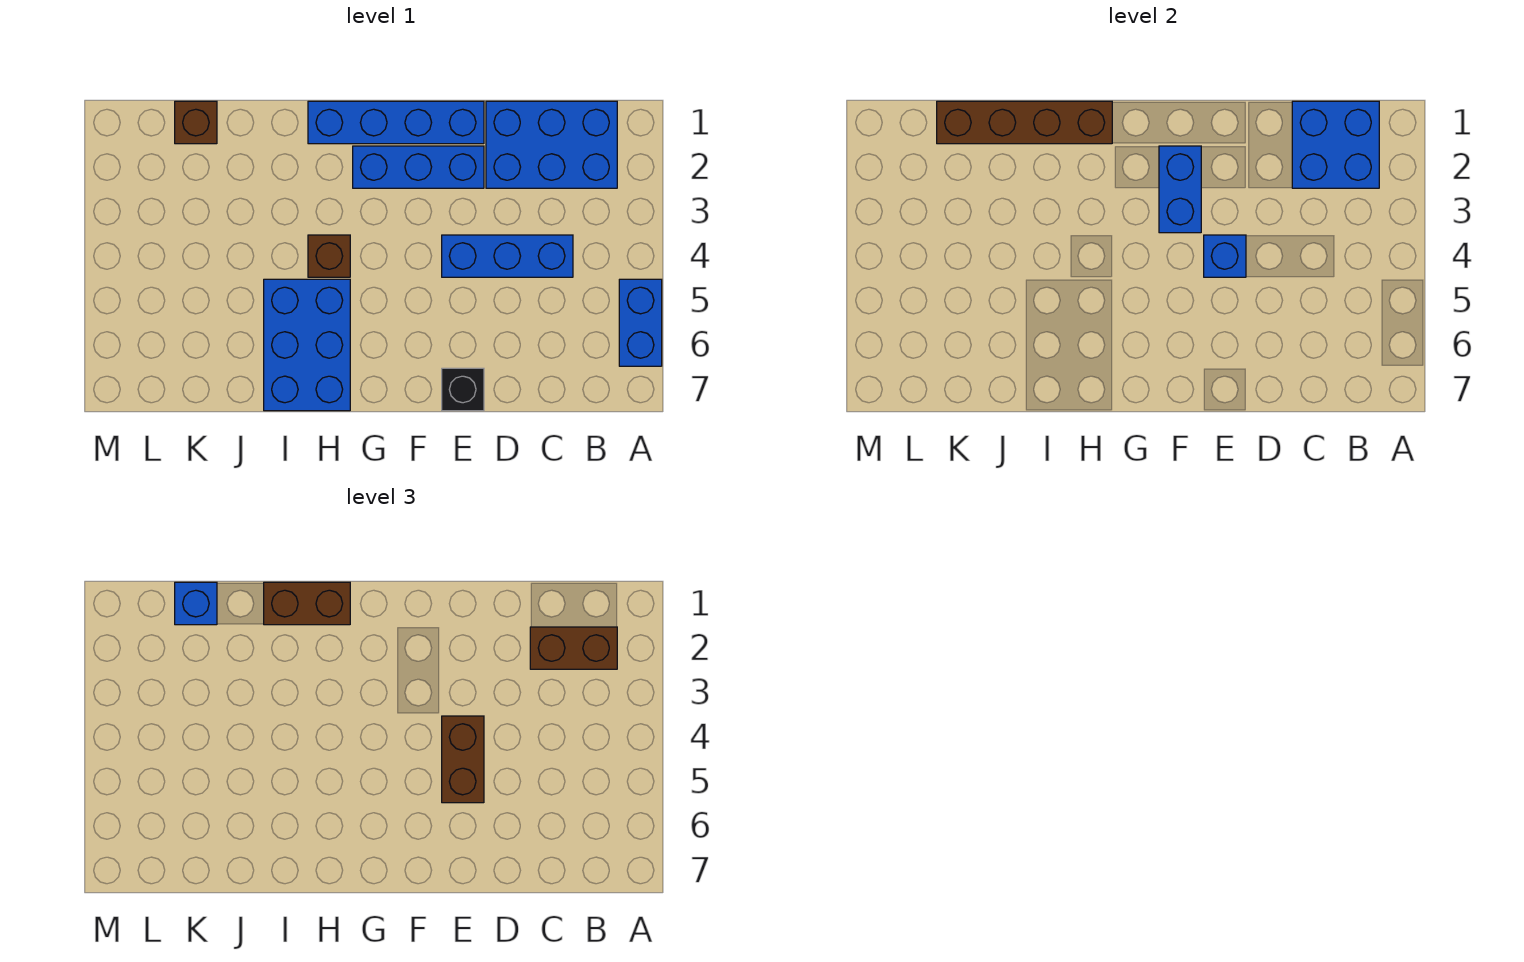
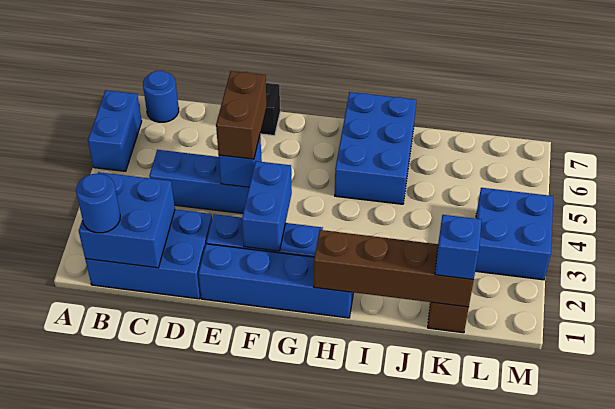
none -> blue 1x1 round brick [76,174,120,233]
brown 1x2 brick [530,627,617,669] -> none
none -> blue 1x1 round brick [143,71,179,122]
brown 1x2 brick [264,582,350,625] -> none
brown 1x1 brick [308,235,350,277] -> none
none -> blue 2x2 brick [475,188,553,280]

